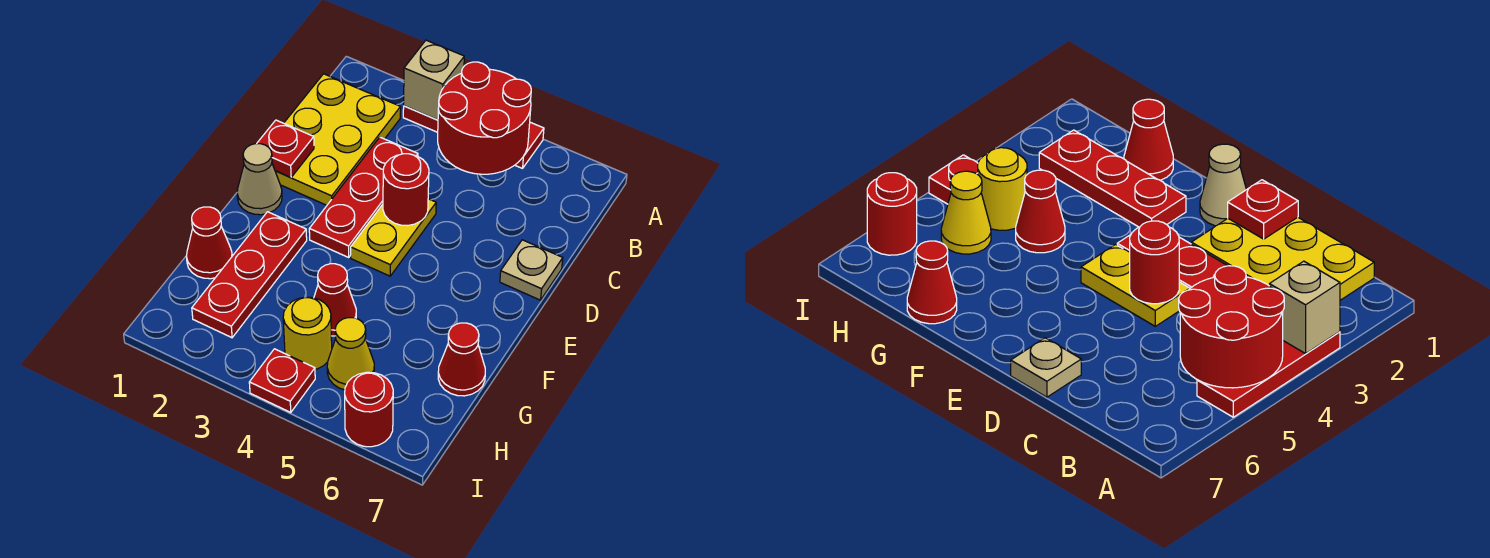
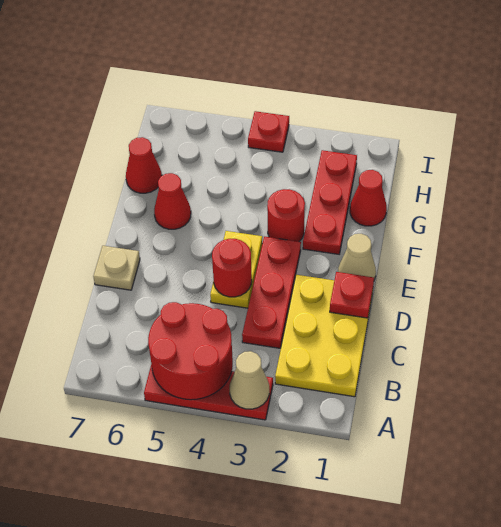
tan 1x1 brick [404,40,464,120] -> tan 1x1 cone [230,351,269,409]
red 1x1 cone [314,264,356,336] -> red 1x1 cone moved to [154,173,191,229]
yellow 1x1 round brick [283,297,332,369] -> none
yellow 1x1 cone [327,318,374,390] -> none
red 1x1 round brick [345,372,393,447] -> red 1x1 round brick moved to [267,189,305,242]

